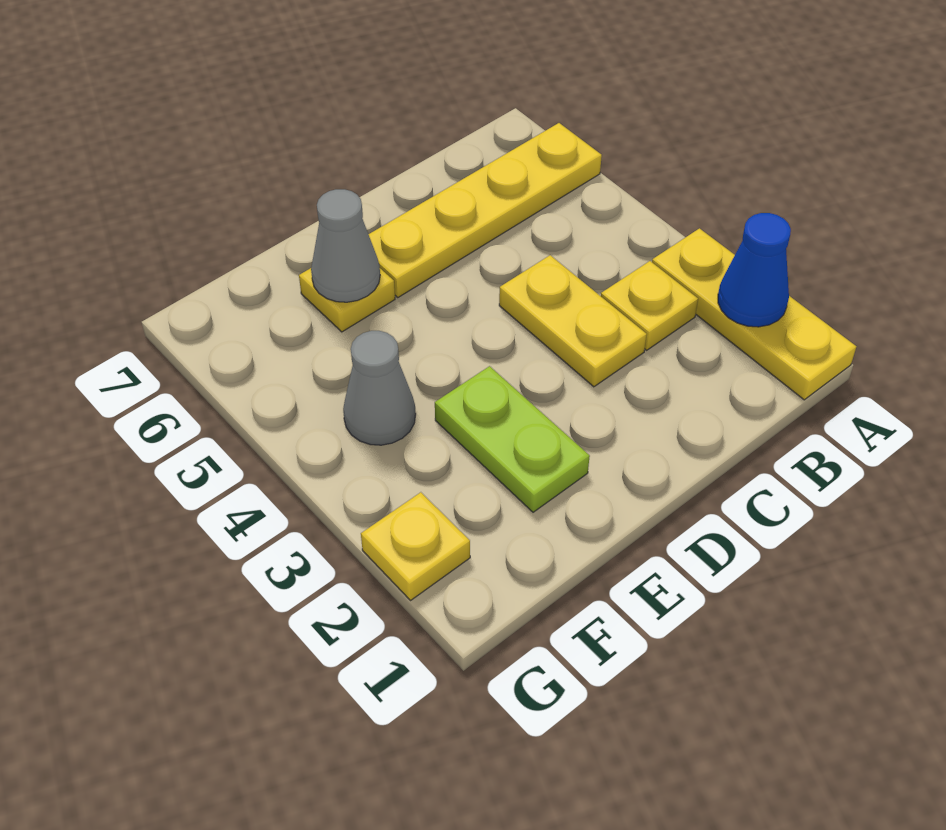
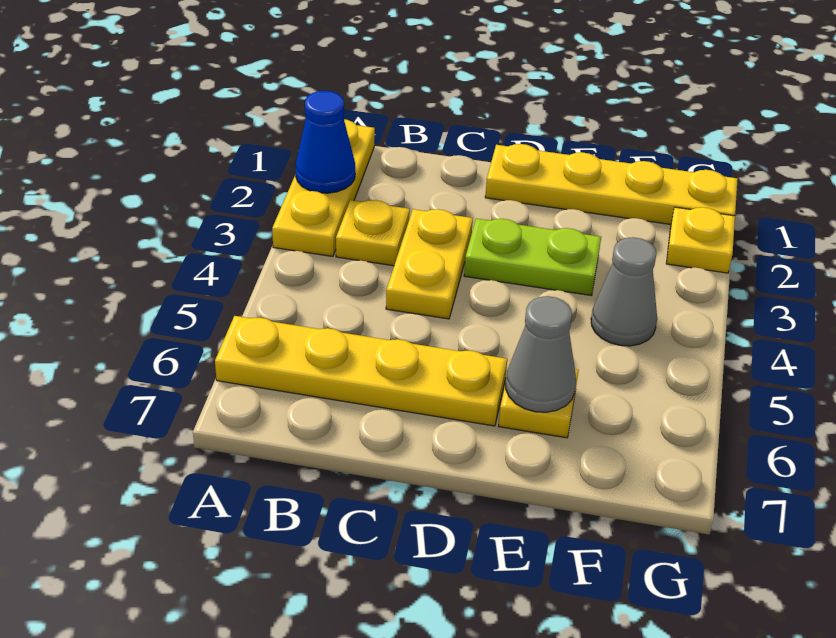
none -> yellow 1x4 plate [485,144,738,225]
lime 1x2 plate [435,366,590,512] -> lime 1x2 plate turned to [464,218,601,296]

